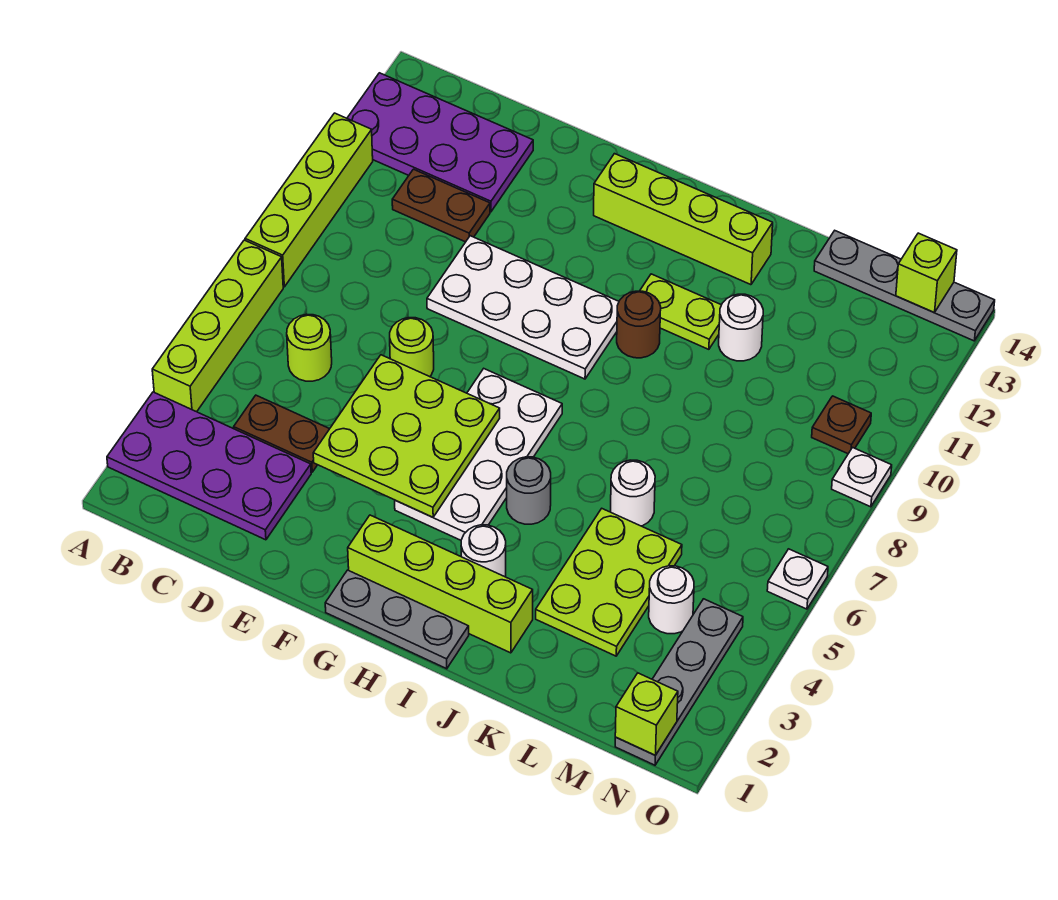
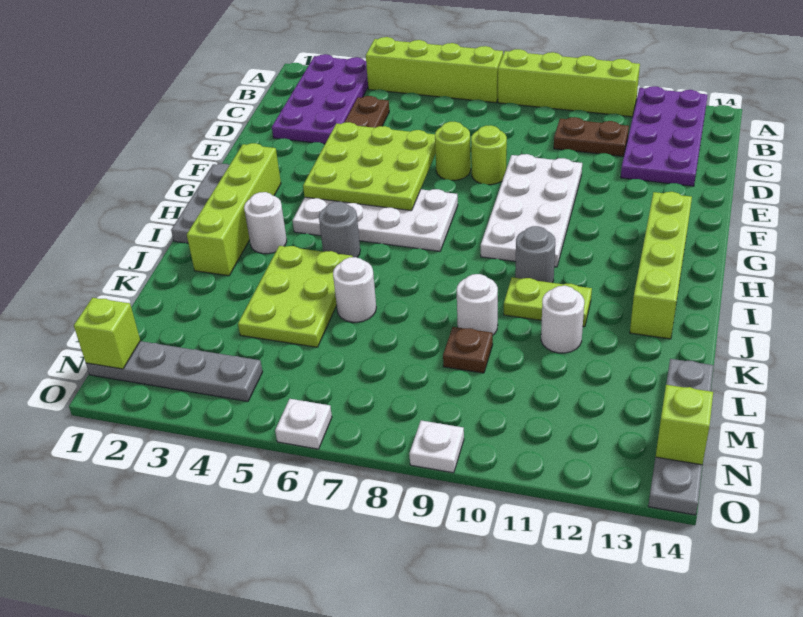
lime 1x1 round brick [287,314,332,381] -> lime 1x1 round brick moved to [471,125,507,185]
brown 1x2 plate [392,169,490,242] -> brown 1x2 plate turned to [554,117,629,157]
brown 1x1 round brick [617,291,661,358] -> grey 1x1 round brick [515,226,555,283]
lime 1x2 plate [640,274,721,349] -> lime 1x2 plate turned to [504,277,592,327]
lime 2x3 plate [536,509,682,656] -> lime 2x3 plate turned to [238,246,353,347]
white 1x1 round brick [649,566,694,634] -> white 1x1 round brick moved to [457,274,498,335]
brown 1x1 plate [812,396,871,454] -> brown 1x1 plate moved to [443,327,493,373]

